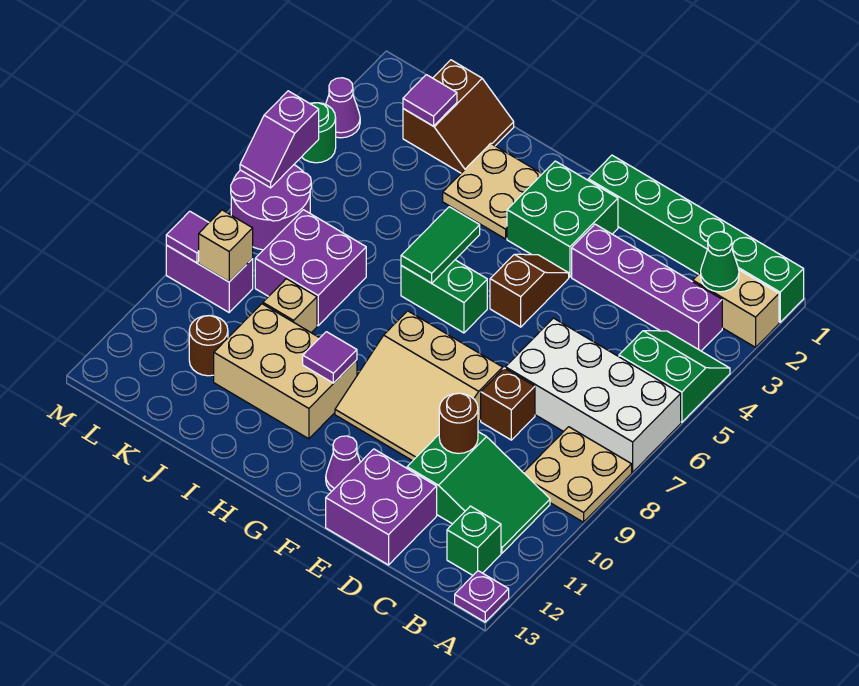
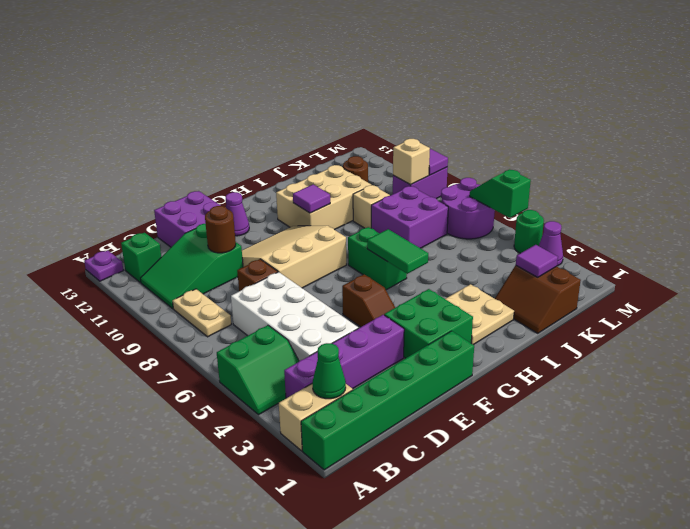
white 2x4 brick [505,318,681,472] -> white 2x4 brick turned to [231,272,358,361]
tan 2x2 plate [523,427,632,522] -> tan 1x2 plate [173,289,231,337]
green 1x2 brick [401,260,487,333] -> green 1x2 brick turned to [348,227,407,290]
purple 1x2 slope [240,91,319,188] -> green 1x2 slope [470,169,531,218]

